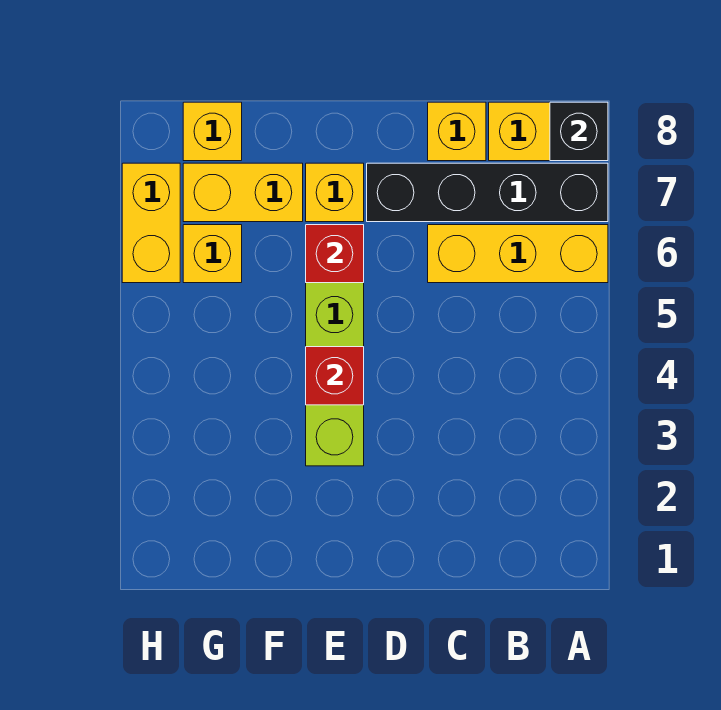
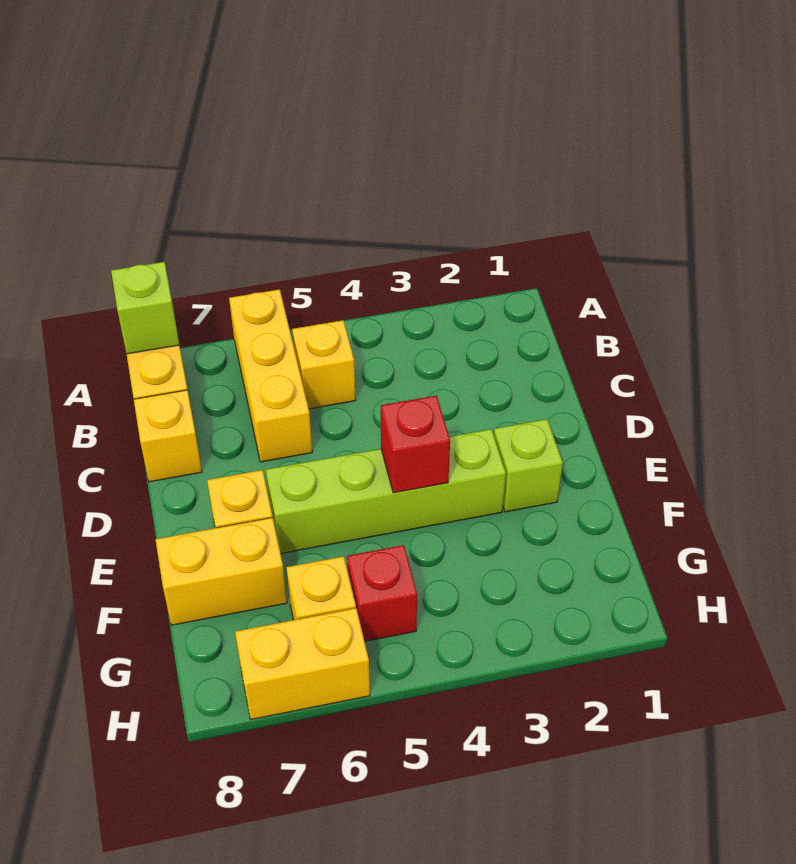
black 1x4 brick [367,163,608,222] -> none
black 1x1 brick [550,102,608,161] -> lime 1x1 brick [111,262,179,354]
none -> lime 1x1 brick [494,419,563,512]
red 1x1 brick [306,225,364,283] -> red 1x1 brick moved to [347,545,417,641]
yellow 1x2 brick [183,163,303,222] -> yellow 1x2 brick turned to [155,518,287,625]
yellow 1x1 brick [183,102,242,161] -> yellow 1x1 brick moved to [292,320,356,409]

